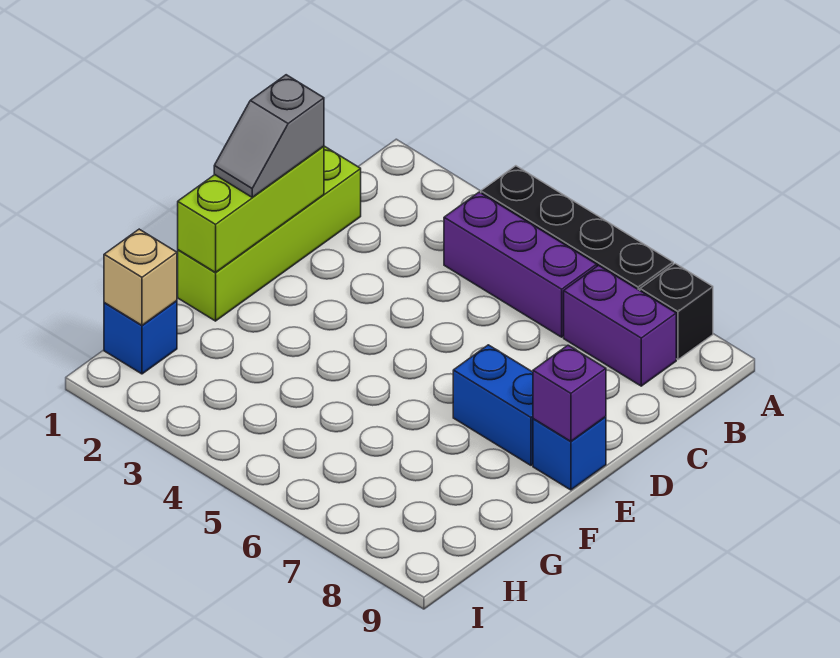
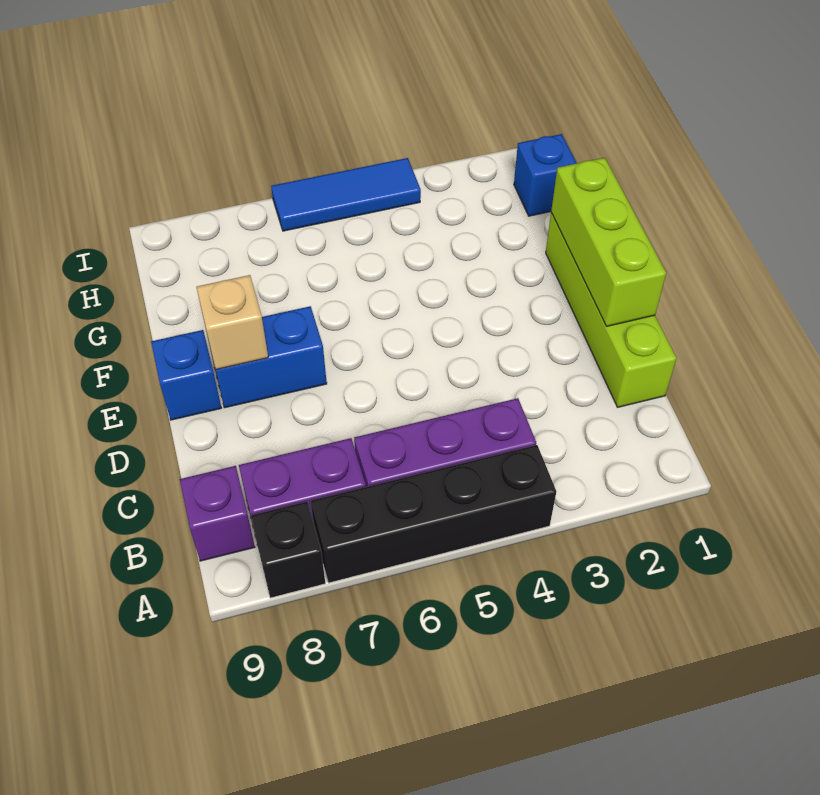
grey 1x2 slope [214,75,324,197] -> none
purple 1x1 brick [533,345,606,441] -> purple 1x1 brick moved to [180,466,255,561]
tan 1x1 brick [104,229,177,325] -> tan 1x1 brick moved to [197,275,268,370]
none -> blue 1x3 tile [271,158,421,231]

